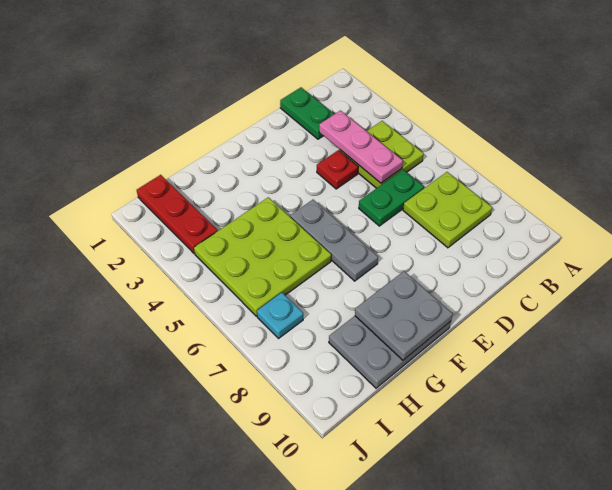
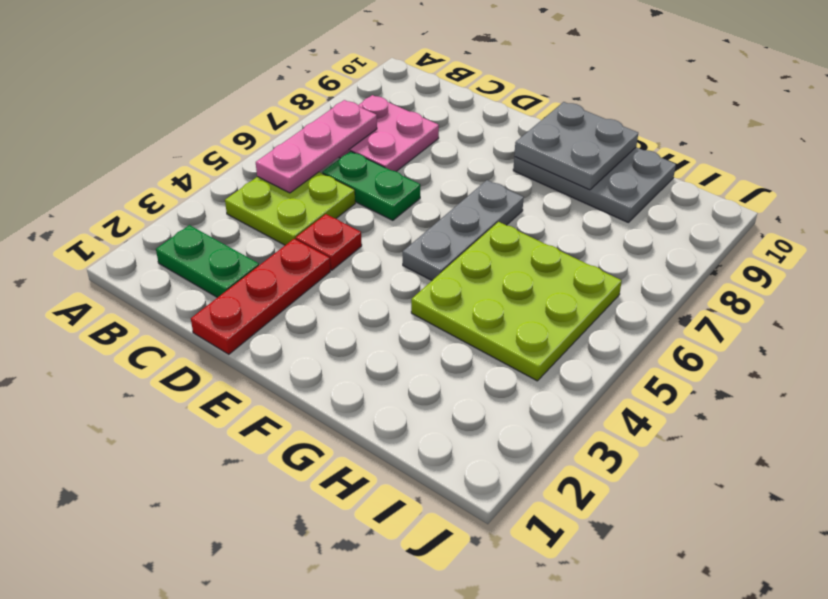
lime 2x2 plate [403,172,492,248] -> pink 2x2 plate [339,95,439,172]
green 1x2 plate [280,87,334,139] -> green 1x2 plate turned to [156,225,259,298]
pink 1x3 plate [319,111,403,183] -> pink 1x3 plate moved to [256,100,377,193]
red 1x3 plate [137,175,218,253] -> red 1x3 plate moved to [191,239,330,354]
cyan 1x1 plate [257,292,303,338] -> none

